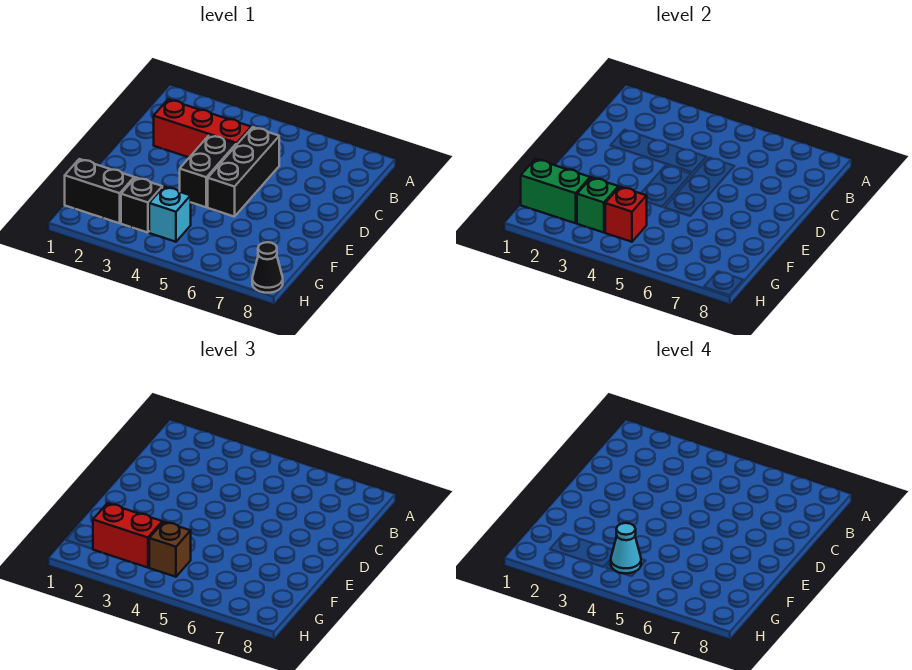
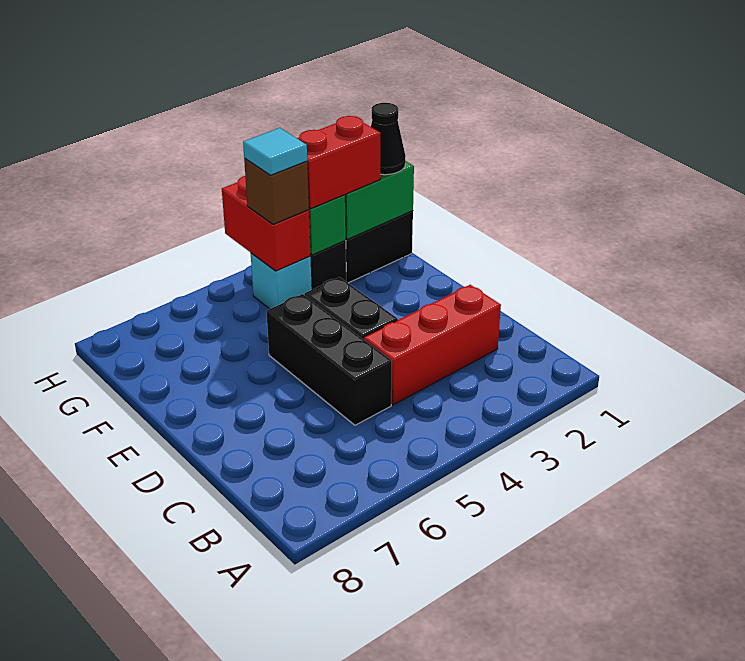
red 1x1 brick [605,187,647,242] -> red 1x2 brick [222,176,310,271]
cyan 1x1 cone [611,523,641,574] -> cyan 1x1 tile [243,128,307,175]
black 1x1 cone [252,242,283,293] -> black 1x1 cone moved to [371,103,406,175]

